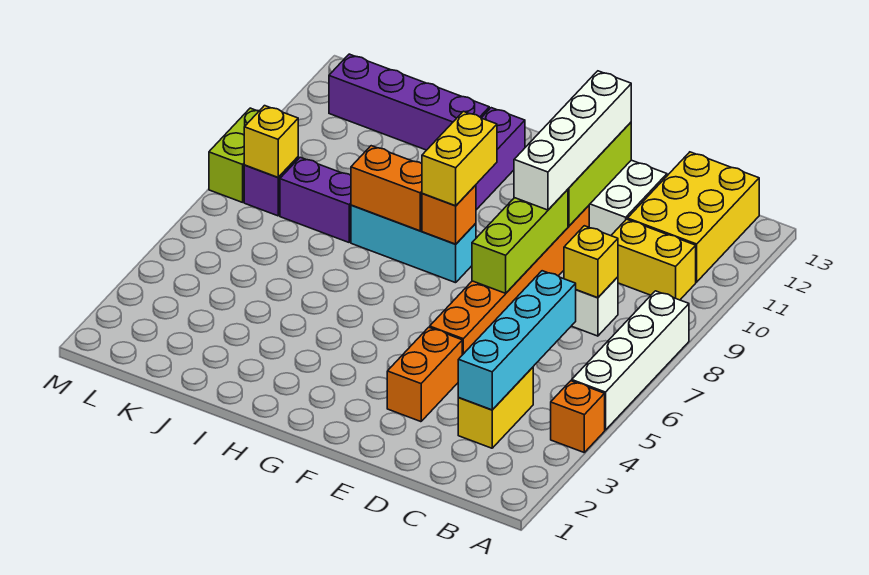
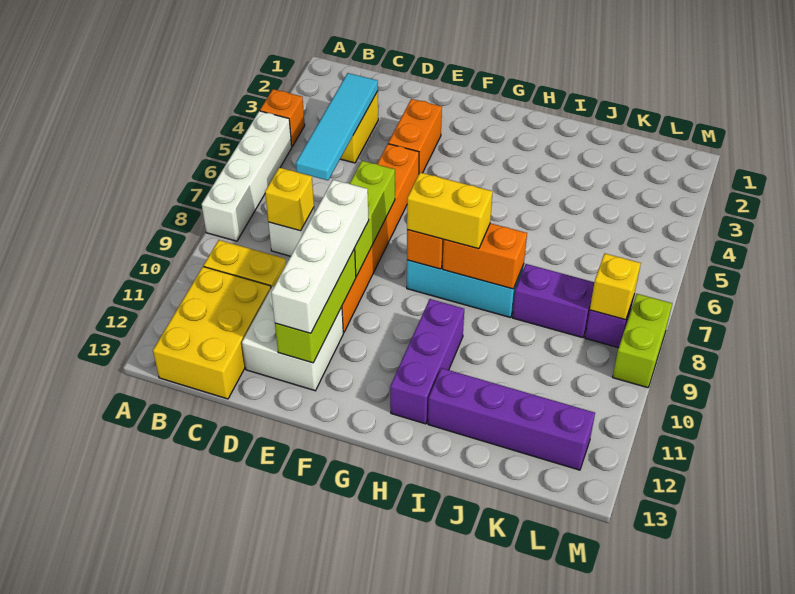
cyan 1x4 brick [458,271,576,410] -> cyan 1x4 tile [296,73,378,180]
yellow 1x2 brick [422,111,497,206] -> yellow 1x2 brick turned to [407,172,493,249]

